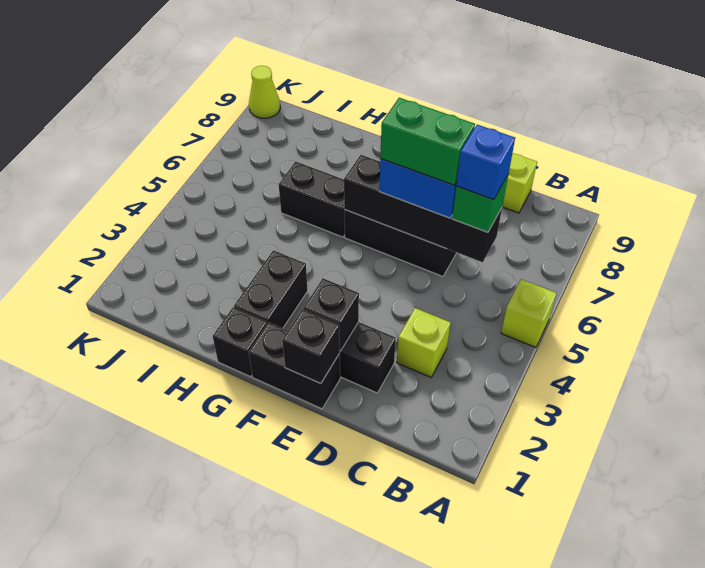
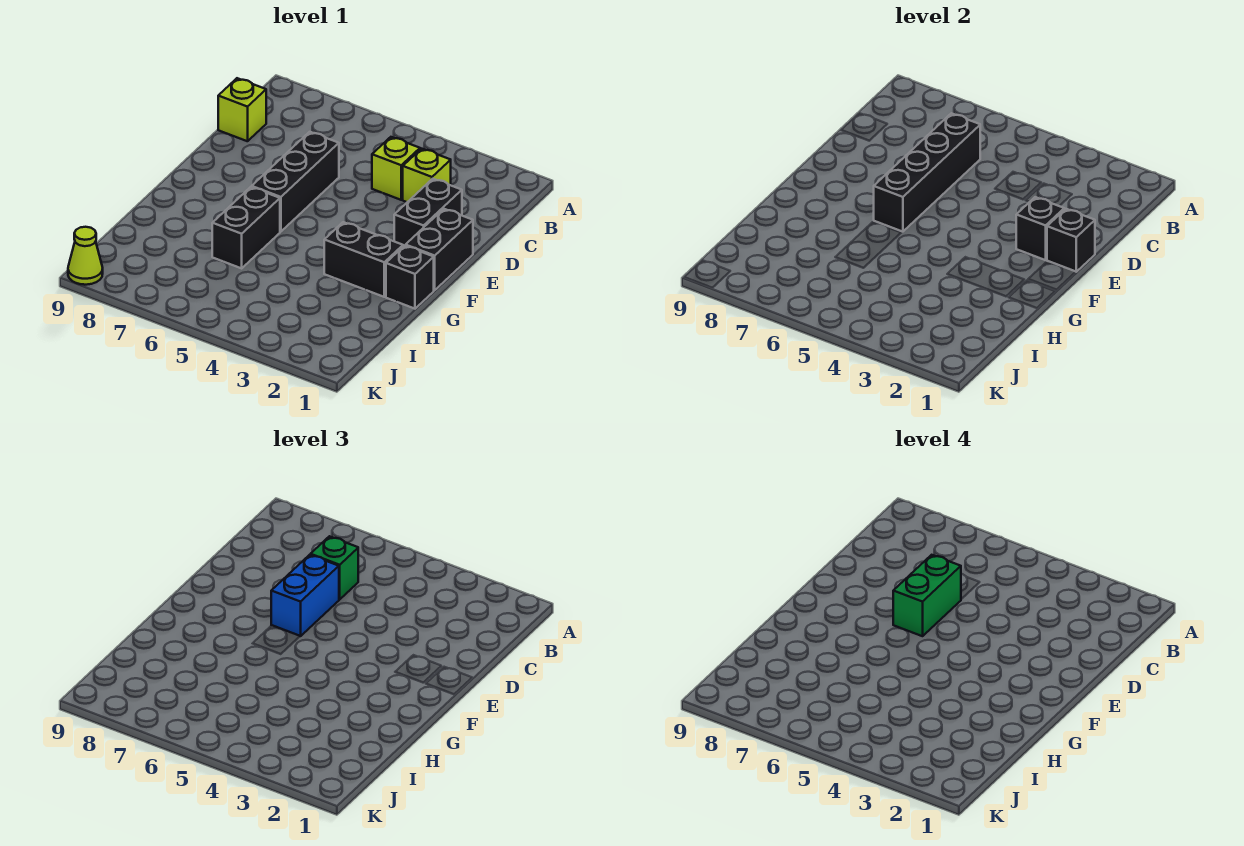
lime 1x1 brick [501,279,557,347] -> lime 1x1 brick moved to [372,137,420,200]
blue 1x1 brick [456,125,515,200] -> none

